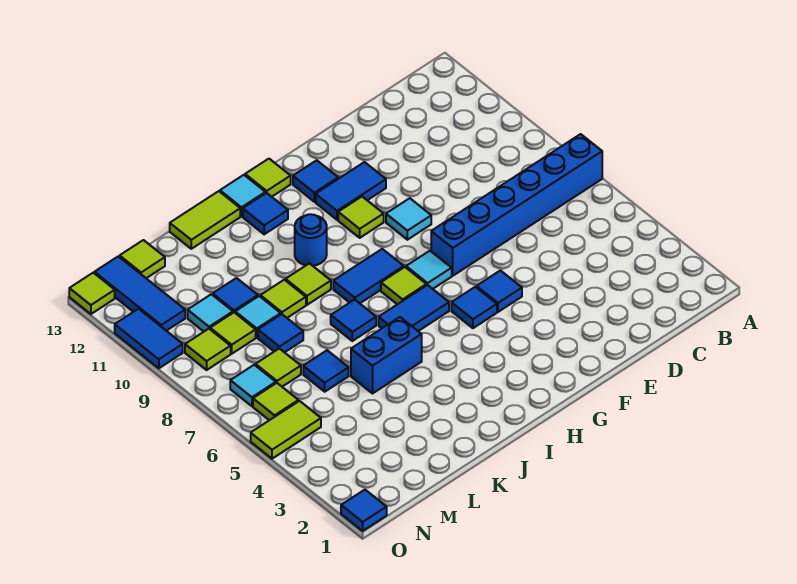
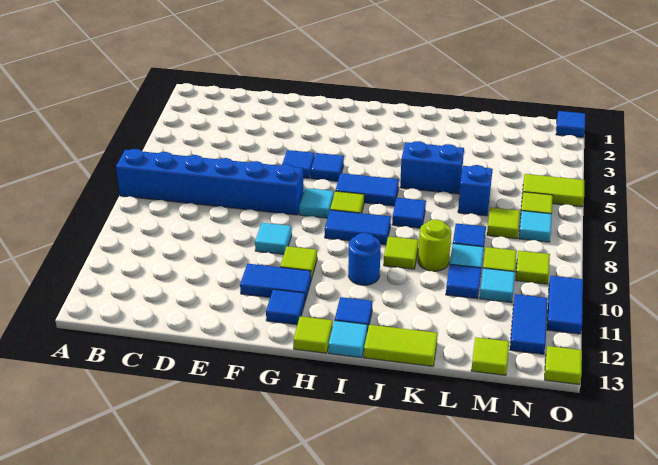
lime 1x1 tile [260,280,306,318] -> lime 1x1 round brick [418,219,451,271]
blue 1x1 tile [303,350,349,392] -> blue 1x1 brick [458,165,493,216]
blue 1x3 tile [94,256,185,331] -> blue 1x2 tile [510,294,548,354]

